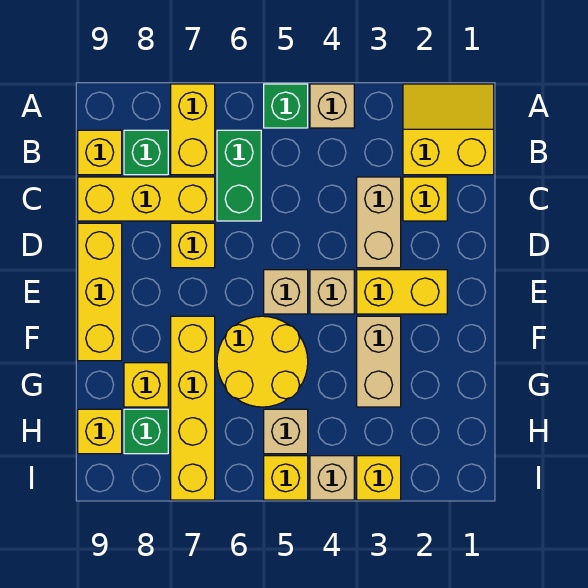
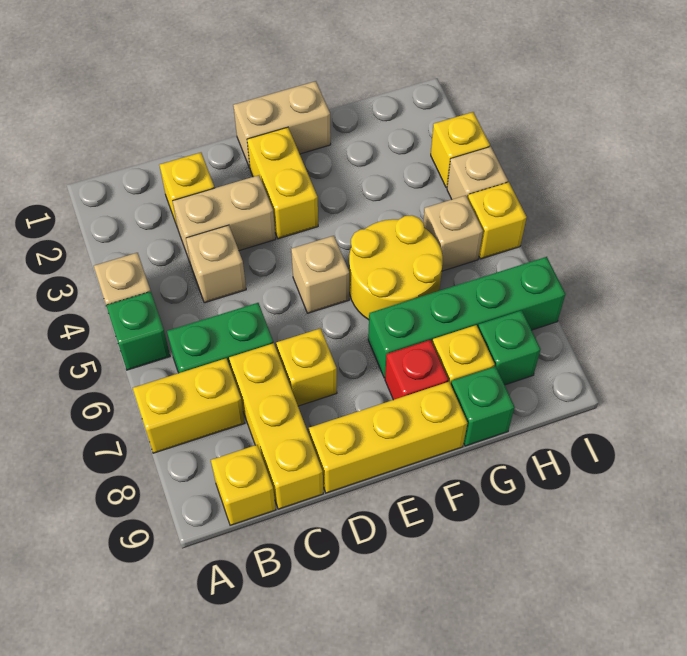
yellow 2x2 slope [403,84,494,175] -> none
green 1x1 brick [124,130,168,175] -> green 1x1 brick moved to [451,366,515,446]
tan 1x1 brick [310,270,354,314] -> tan 1x1 brick moved to [186,225,246,303]
tan 1x2 brick [357,316,401,407] -> tan 1x2 brick moved to [233,81,331,168]
yellow 1x4 brick [171,316,215,500] -> green 1x4 brick [368,257,565,378]
none -> red 1x1 brick [385,340,448,400]
yellow 1x1 brick [78,409,122,454] -> none

